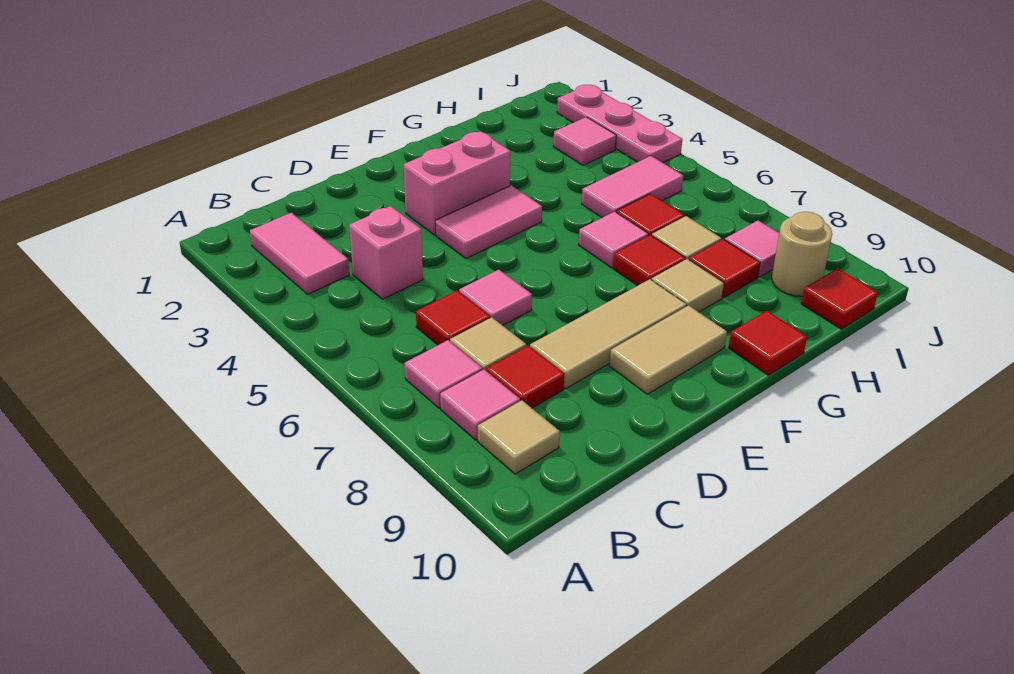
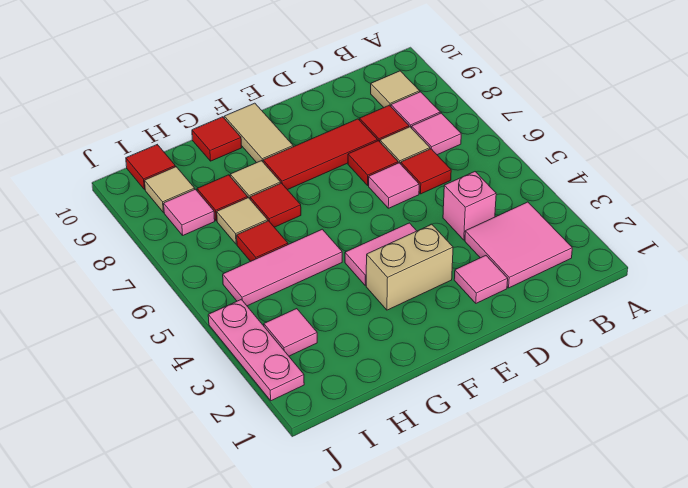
pink 1x2 tile [250,213,349,294] -> pink 2x2 tile [465,202,572,288]
none -> red 1x1 tile [348,141,398,185]
tan 1x3 tile [530,279,687,389] -> red 1x3 tile [263,119,377,190]
pink 1x2 brick [404,131,510,235] -> tan 1x2 brick [366,224,453,310]
tan 1x2 tile [609,305,727,394] -> tan 1x2 tile turned to [224,103,293,163]
pink 1x1 tile [579,212,648,268] -> pink 1x1 tile moved to [454,256,508,303]
pink 1x2 tile [582,156,683,218] -> pink 1x3 tile [223,229,342,306]
tan 1x1 round brick [772,212,832,296] -> tan 1x1 tile [145,167,195,212]

